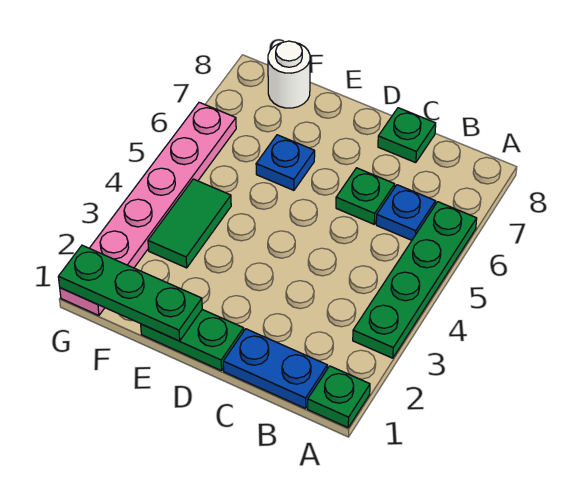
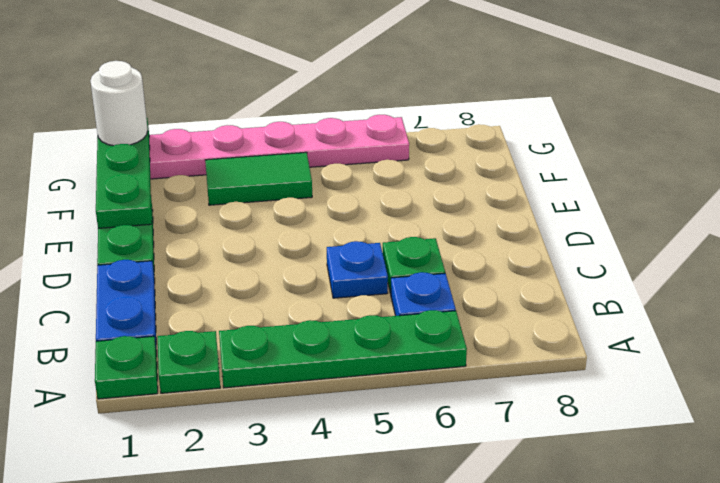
green 1x1 plate [378,108,436,163] -> green 1x1 plate moved to [158,331,220,393]
blue 1x1 plate [256,135,315,190] -> blue 1x1 plate moved to [327,241,388,298]
white 1x1 round brick [268,41,310,108] -> white 1x1 round brick moved to [90,61,148,146]

